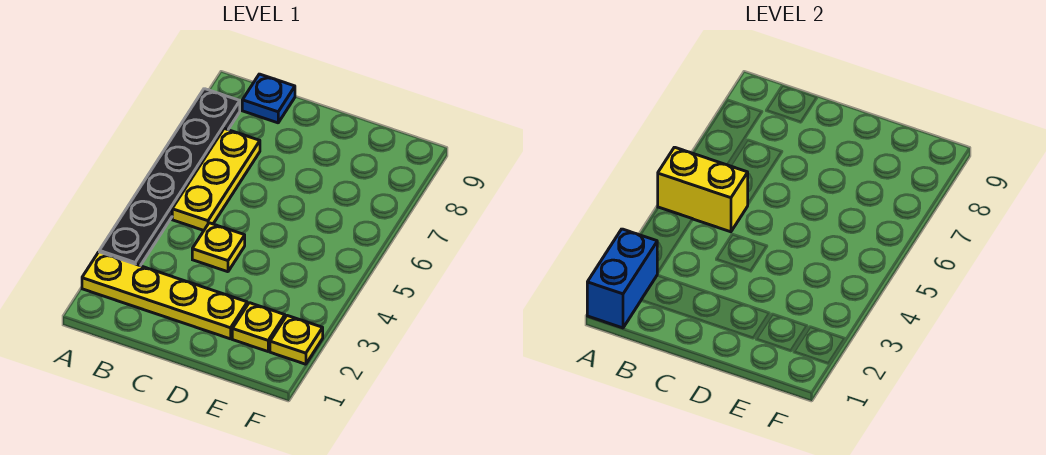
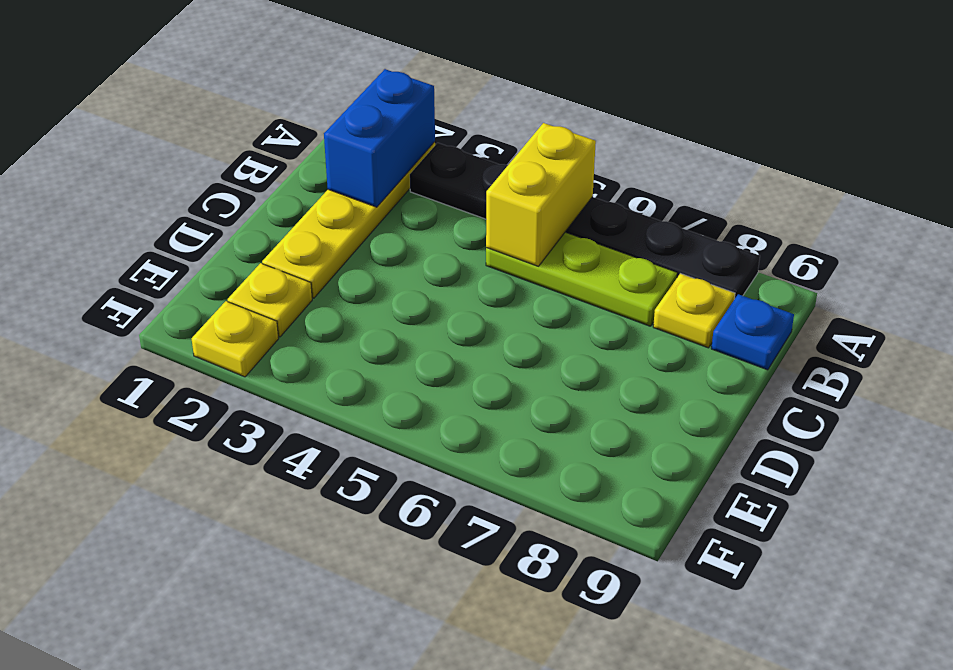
blue 1x2 brick [587,229,657,328] -> blue 1x2 brick turned to [324,69,435,207]
yellow 1x3 plate [172,129,260,230] -> lime 1x3 plate [486,232,677,326]
yellow 1x1 plate [192,223,245,272] -> yellow 1x1 plate moved to [653,274,735,348]

